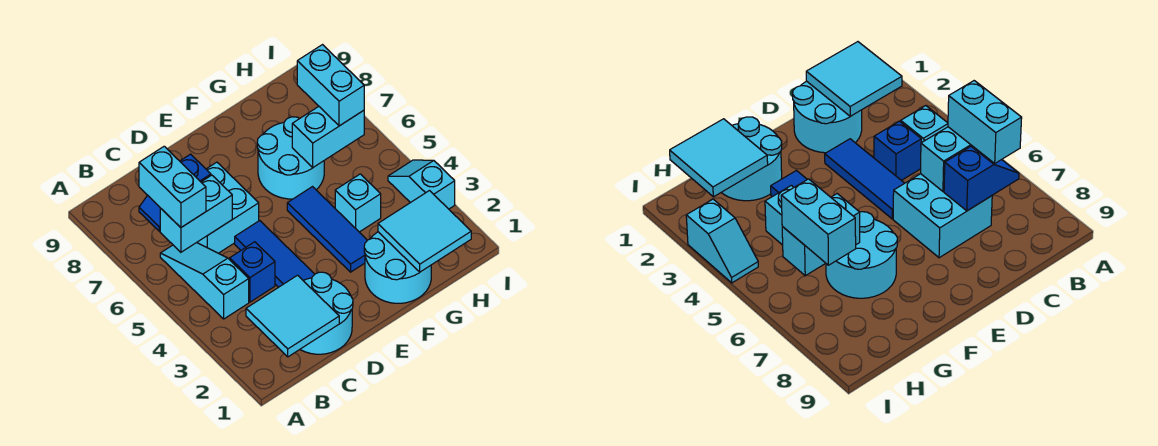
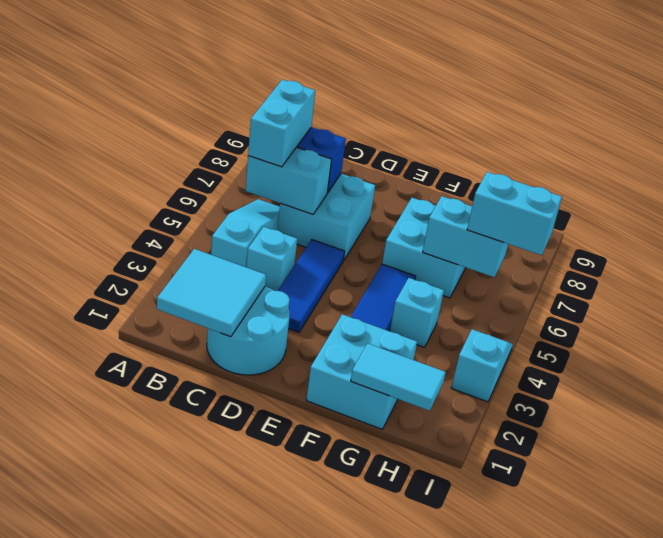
blue 1x1 brick [230,242,275,302] -> cyan 1x1 brick [247,227,297,291]
cyan 2x2 round brick [364,232,431,303] -> cyan 2x2 brick [306,314,417,429]
cyan 2x2 round brick [257,117,324,199] -> cyan 2x2 brick [382,198,466,298]
cyan 2x2 tile [378,191,471,272] -> cyan 1x2 tile [351,343,446,411]
cyan 1x2 brick [297,45,364,126] -> cyan 1x2 brick turned to [467,172,562,255]

